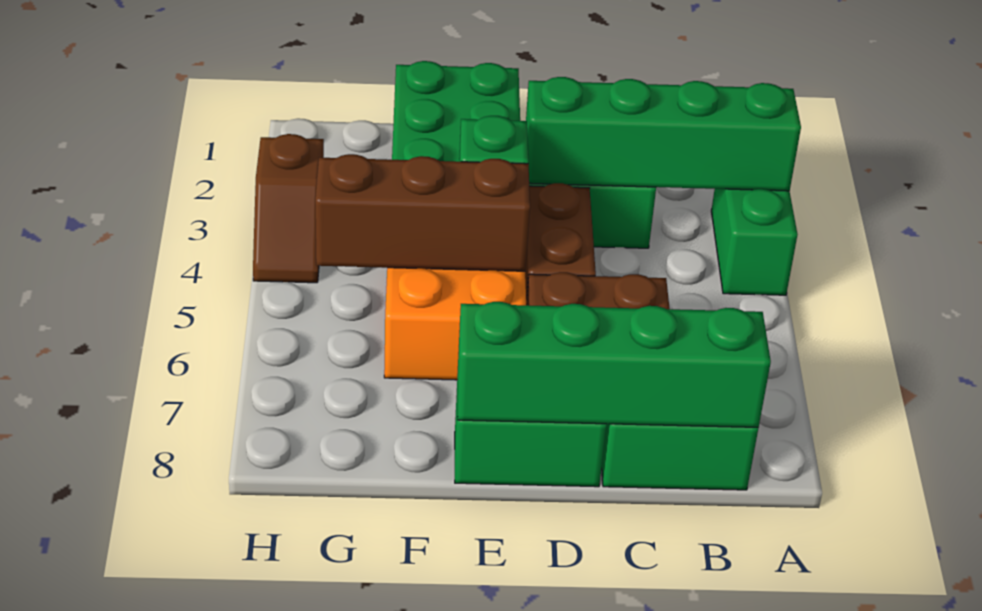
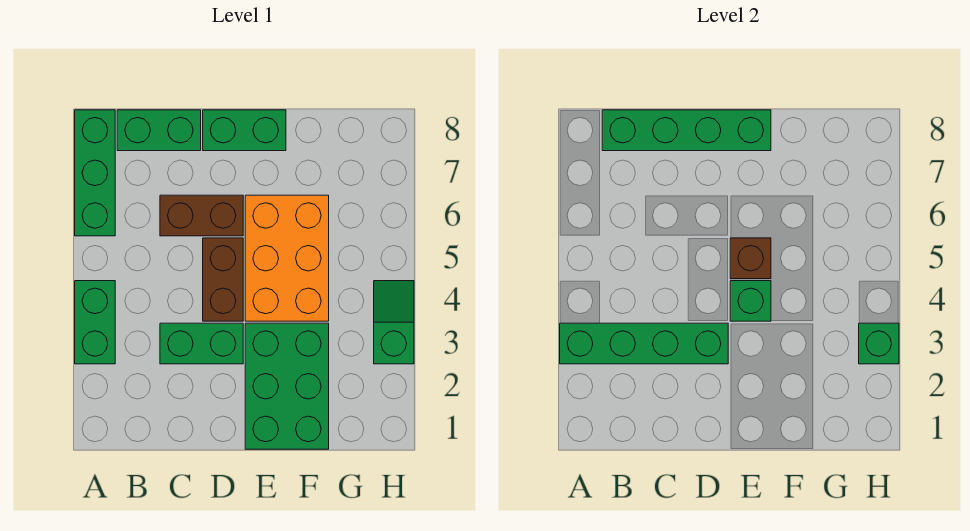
none -> green 1x3 brick [75,110,115,236]
brown 1x3 brick [315,154,530,271] -> brown 1x1 brick [730,238,771,279]
brown 1x2 slope [253,134,324,283] -> green 1x2 slope [374,281,414,364]
none -> green 1x1 brick [859,323,899,364]

